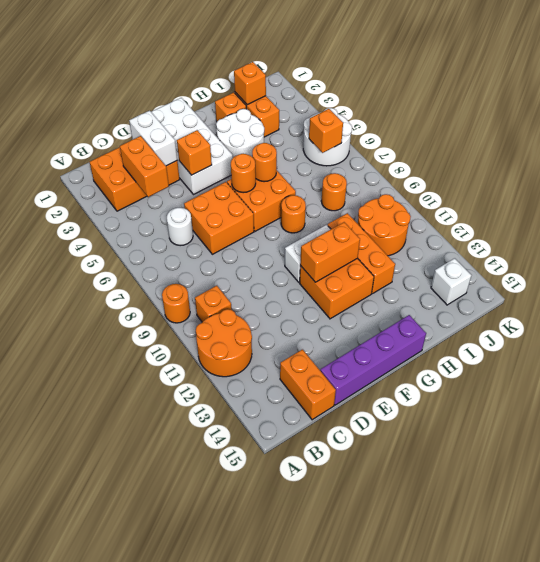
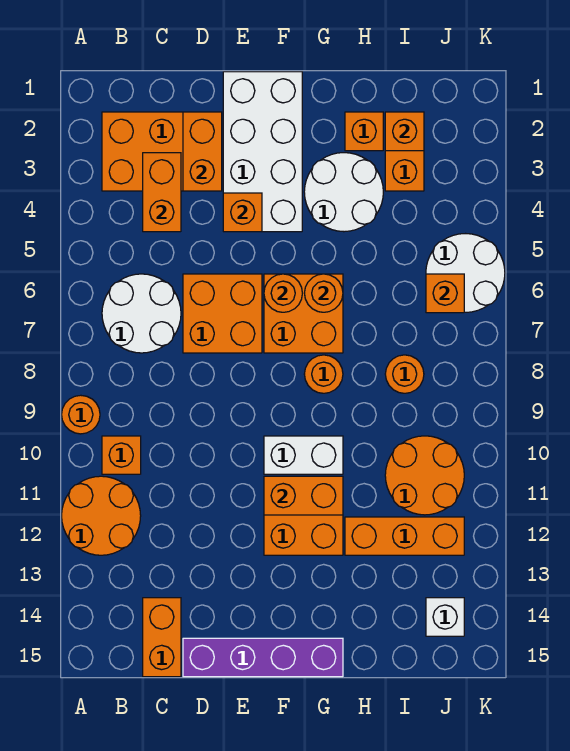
white 1x1 round brick [167,208,193,246] -> white 2x2 round brick [102,274,181,353]
white 1x2 brick [129,111,177,166] -> orange 1x2 brick [183,112,222,191]
orange 1x3 brick [328,213,395,294] -> orange 1x3 brick turned to [345,517,464,555]

